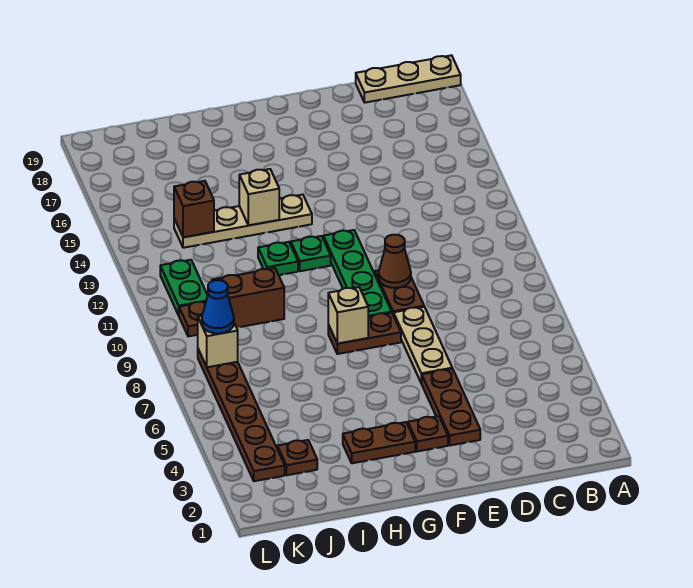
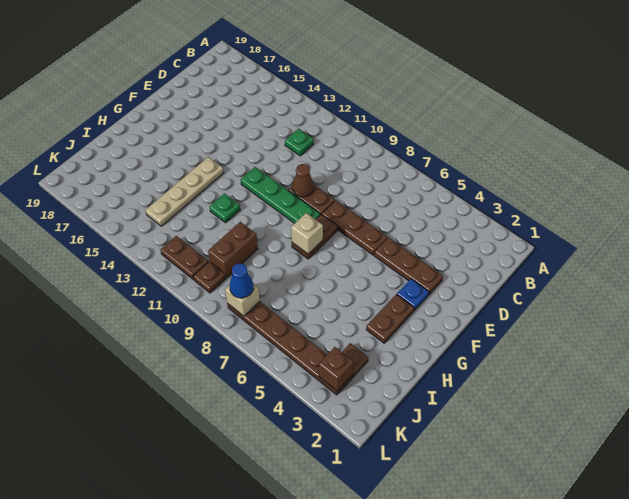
tan 1x3 plate [356,55,461,103] -> none
tan 1x3 plate [394,307,452,383] -> brown 1x3 plate [322,201,388,255]
brown 1x1 plate [408,416,448,451] -> blue 1x1 plate [397,279,429,311]
green 1x1 plate [291,236,331,271] -> green 1x1 plate moved to [285,129,314,156]
tan 1x1 brick [239,169,279,225] -> none
brown 1x1 brick [174,181,214,237] -> brown 1x1 brick moved to [319,347,354,391]
green 1x2 plate [160,260,208,315] -> brown 1x2 plate [160,236,208,279]

